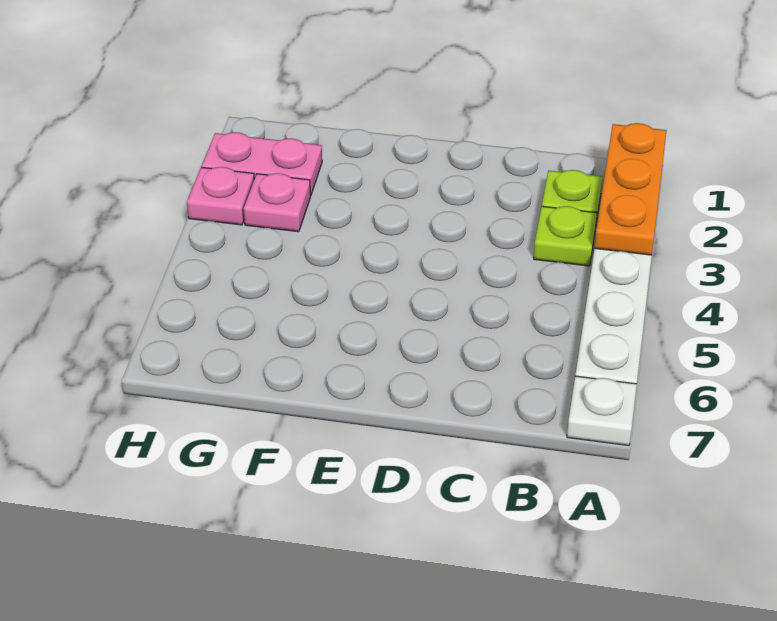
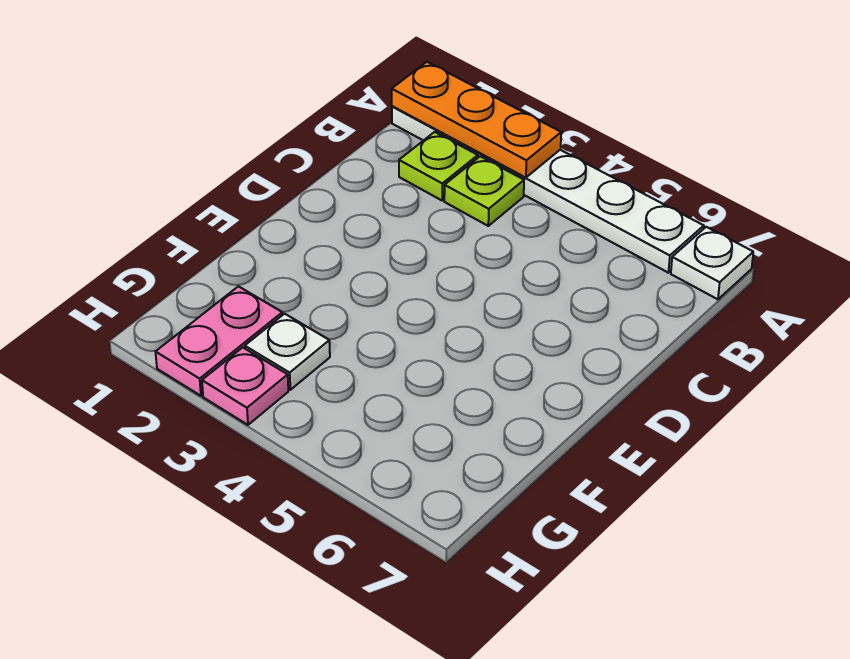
pink 1x1 plate [244,173,311,232] -> white 1x1 plate [245,314,330,390]

